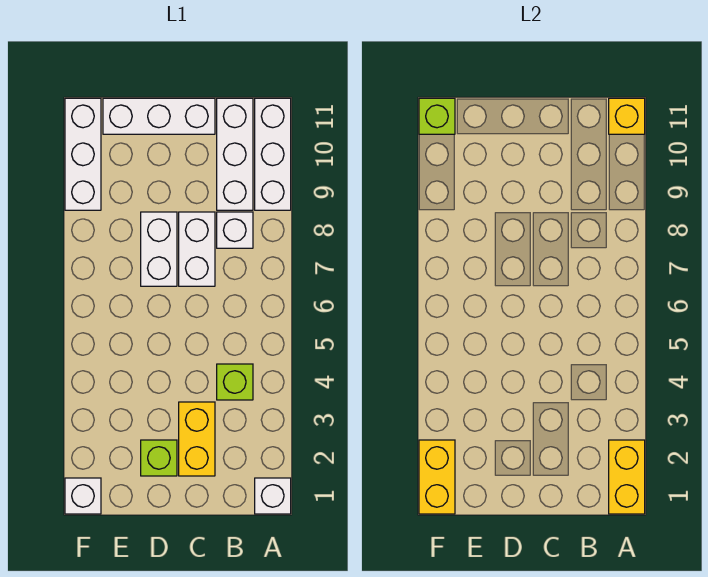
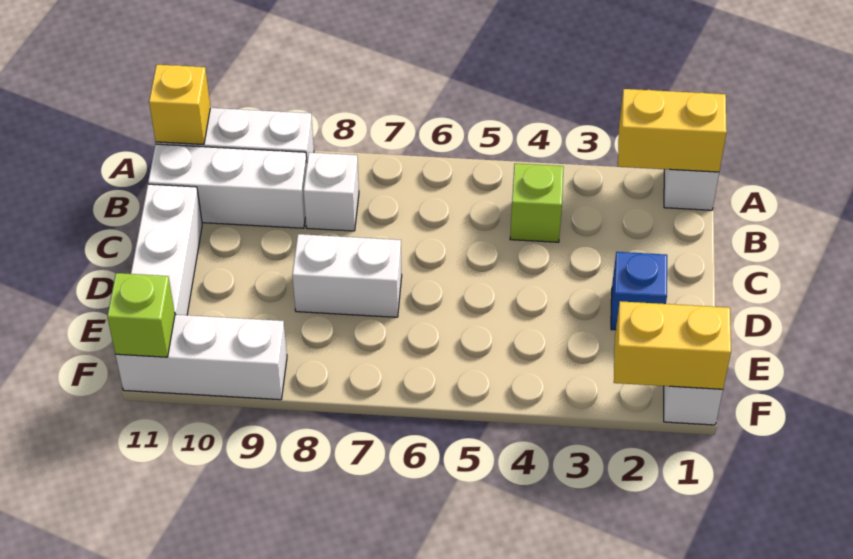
yellow 1x2 brick [179,402,215,476] -> none
white 1x2 brick [179,212,215,286] -> none
lime 1x1 brick [141,440,177,476] -> blue 1x1 brick [611,252,667,330]

